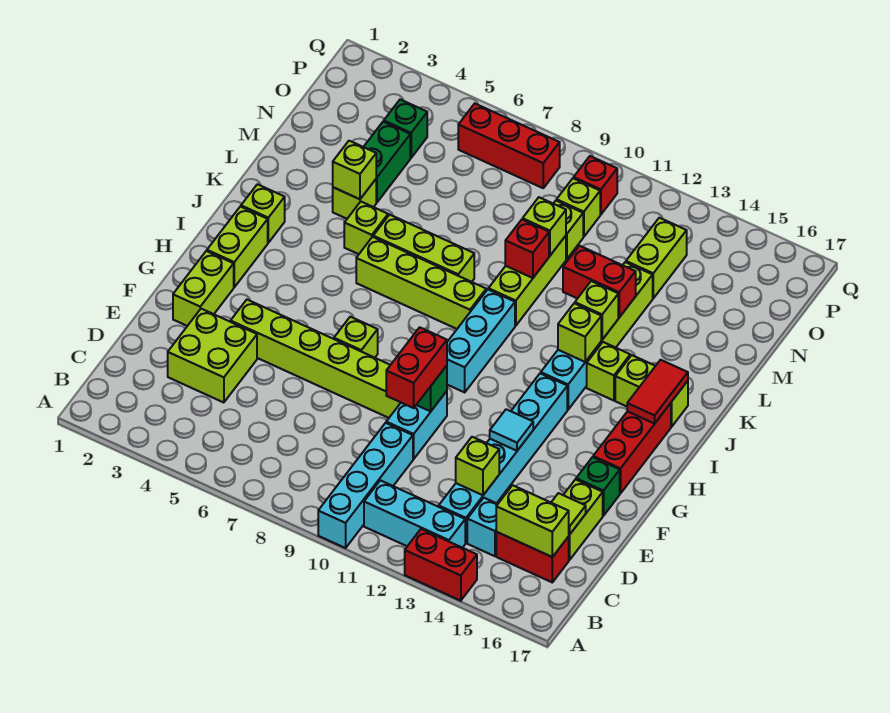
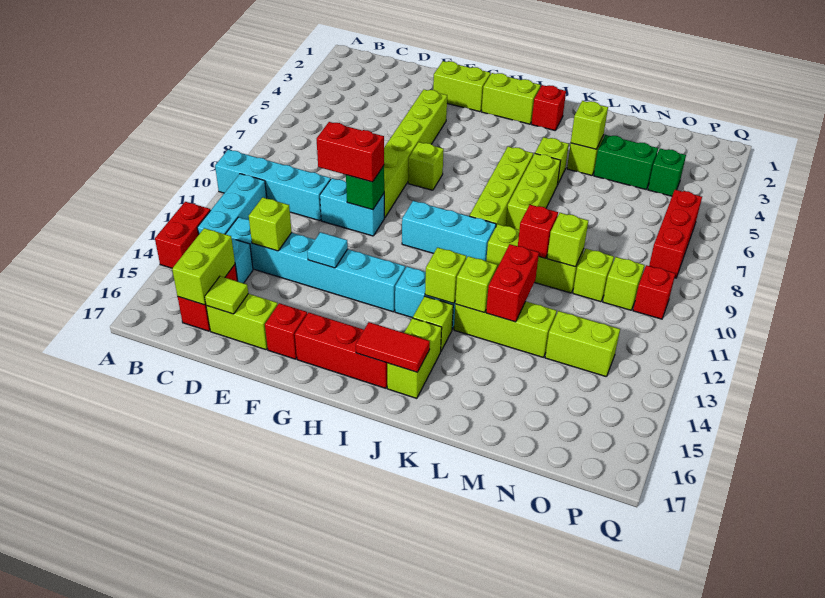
lime 2x2 brick [168,309,257,403] -> none
green 1x1 brick [576,457,620,516] -> red 1x1 brick [265,303,307,359]
lime 1x1 brick [241,184,285,243] -> red 1x1 brick [531,85,566,130]

